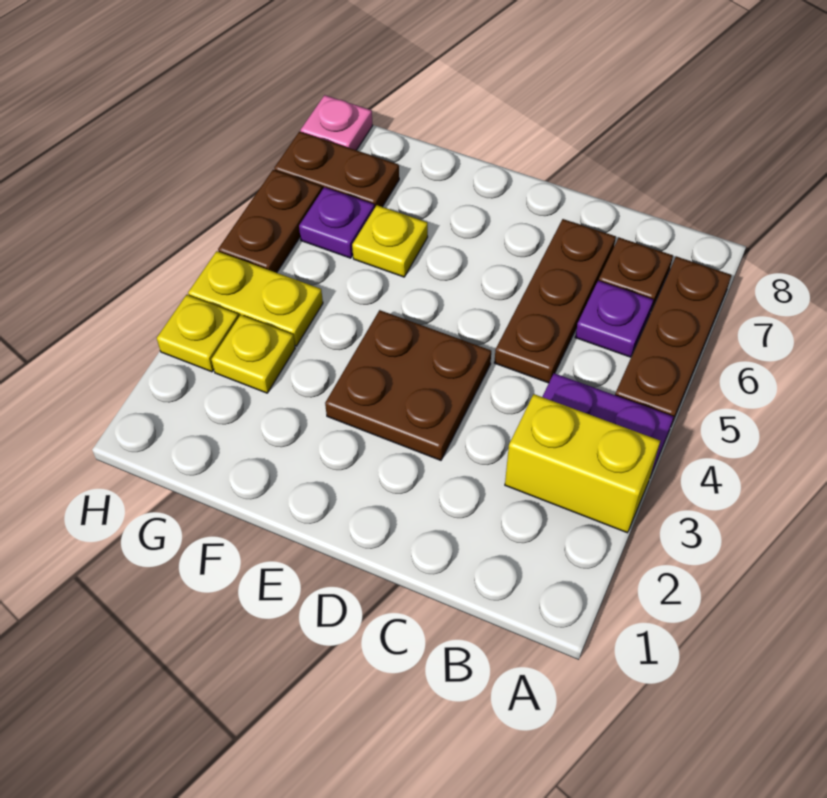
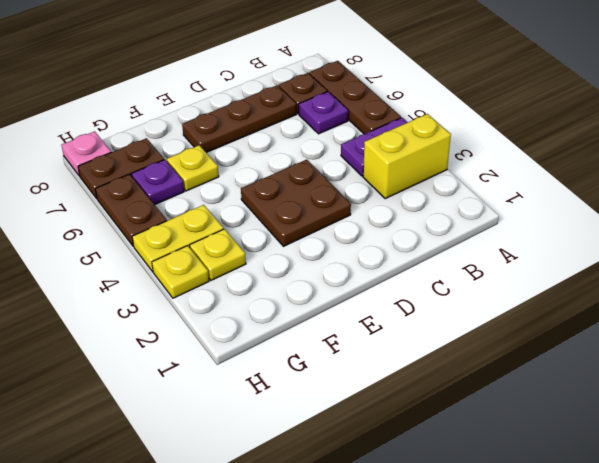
brown 1x3 plate [494,219,616,383] -> brown 1x3 plate turned to [182,85,296,153]

